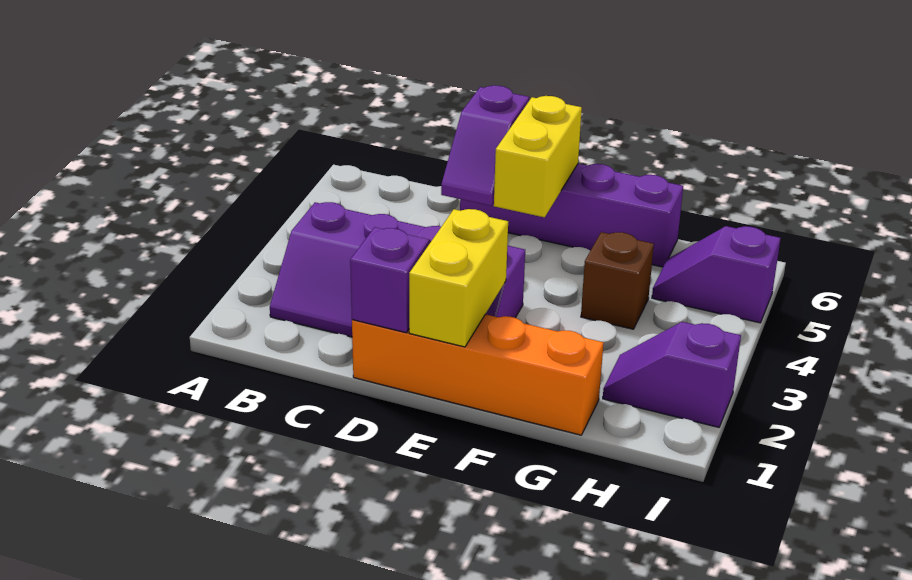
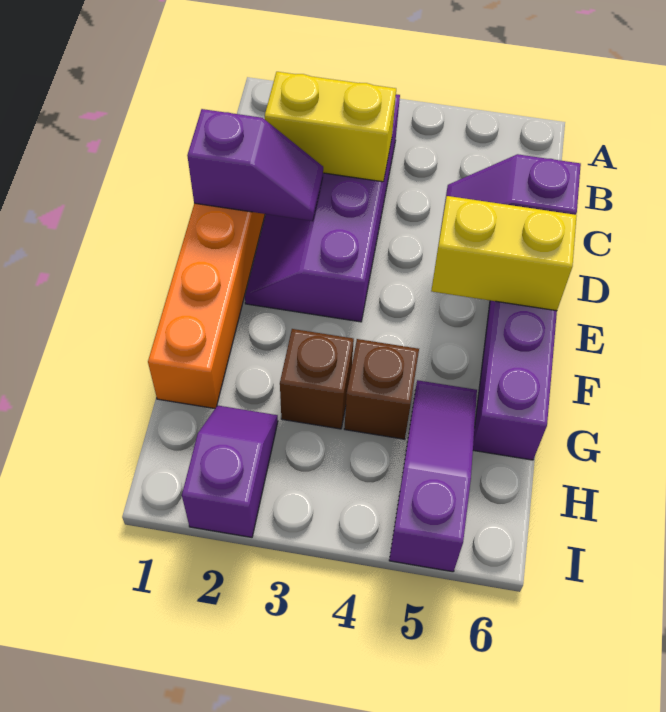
yellow 1x2 brick [409,209,508,347] -> yellow 1x2 brick moved to [265,72,396,182]
none -> brown 1x1 brick [280,329,354,429]
purple 1x2 slope [652,226,781,323] -> purple 1x3 slope [389,380,477,572]

